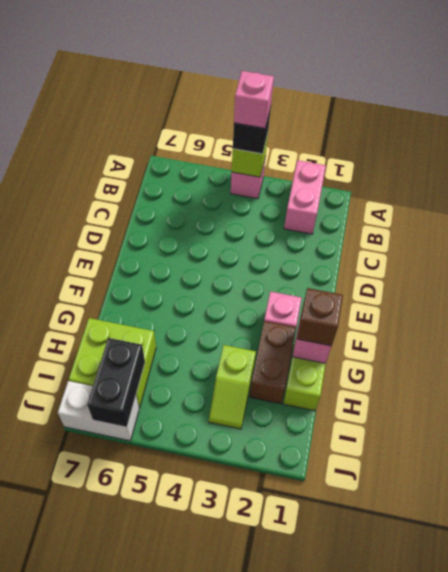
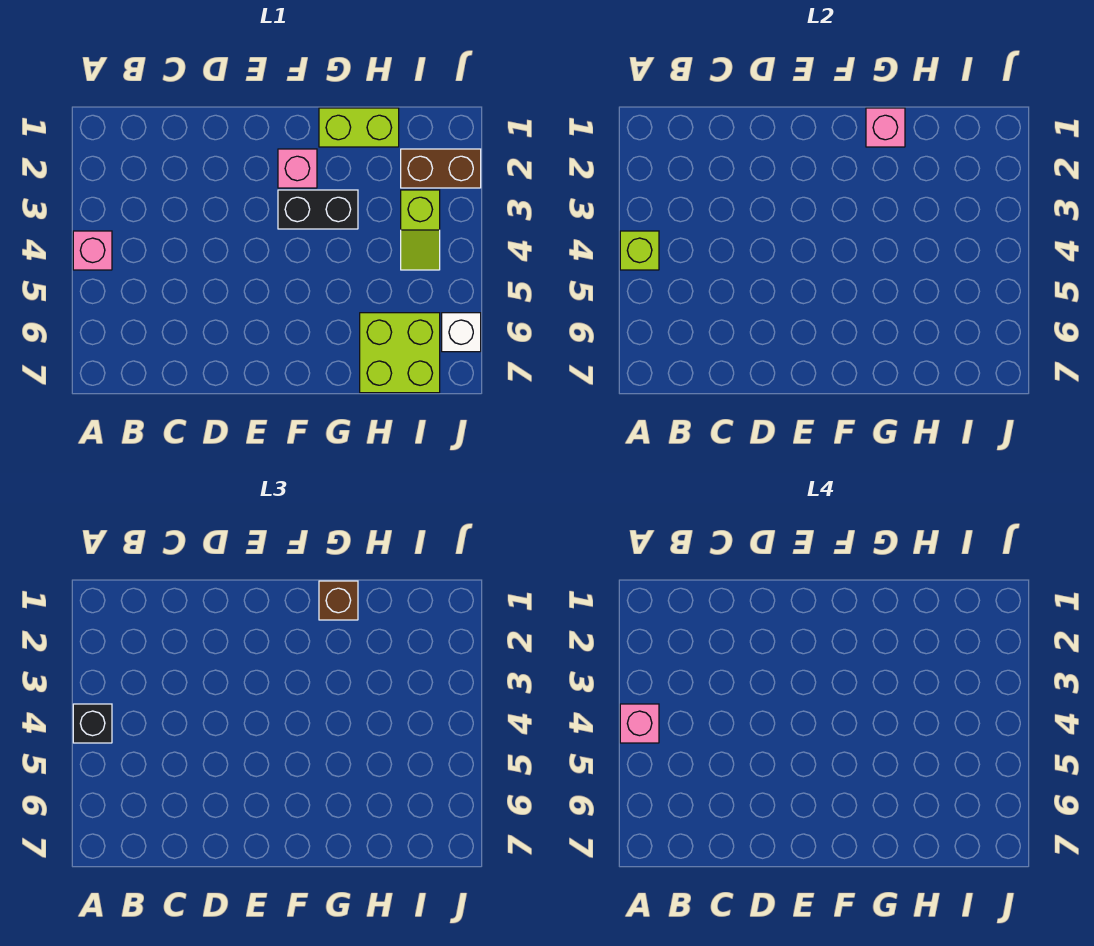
pink 1x2 brick [284,160,326,234] -> none
brown 1x2 brick [250,321,296,404] -> brown 1x2 brick moved to [401,149,481,188]
lime 1x2 slope [209,345,256,429] -> lime 1x2 slope turned to [401,190,440,270]
black 1x2 brick [87,338,145,427] -> black 1x2 brick moved to [278,190,358,229]
white 1x2 brick [58,381,139,441] -> white 1x1 brick [442,313,481,352]

